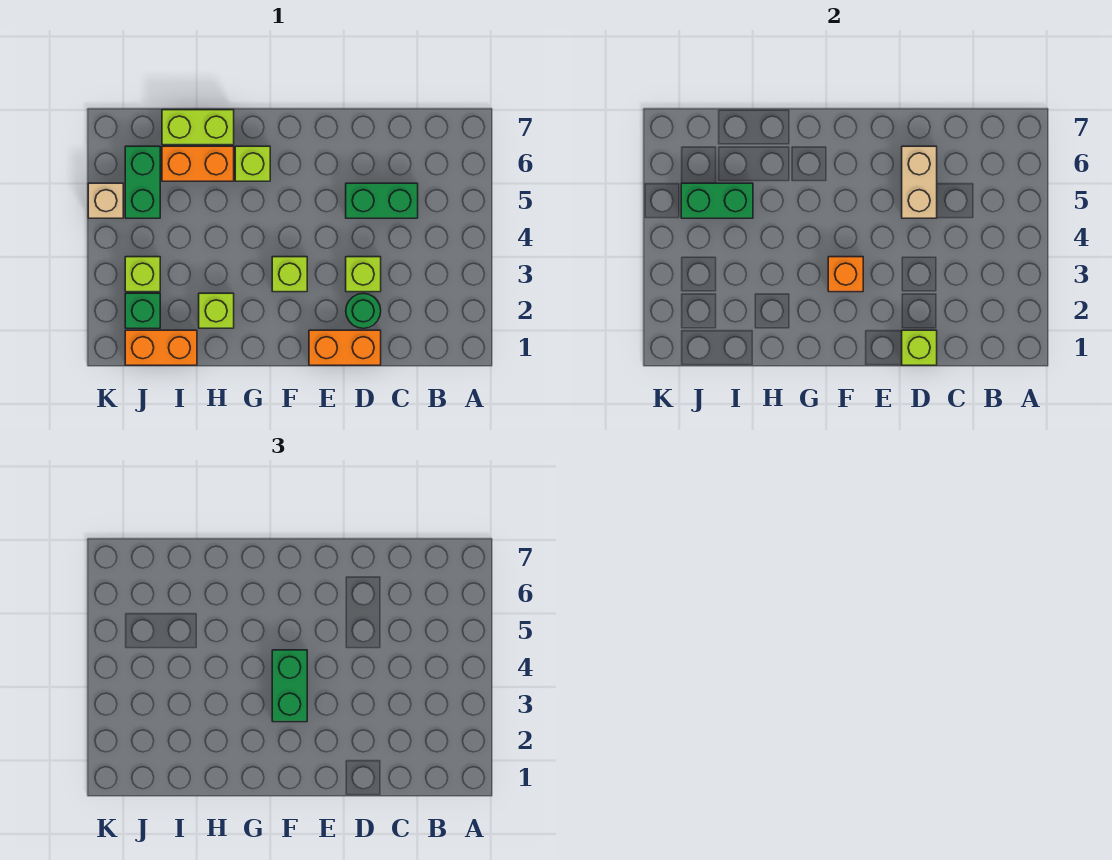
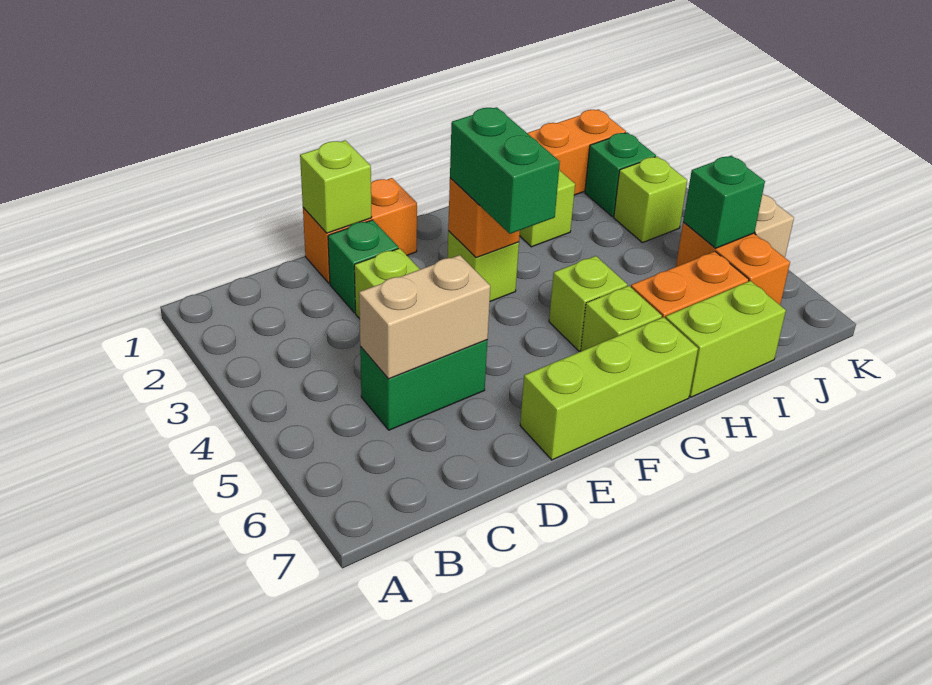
green 1x1 round brick [346,293,381,328] -> green 1x1 brick [328,220,398,313]
tan 1x2 brick [902,146,937,218] -> tan 1x2 brick turned to [359,255,490,379]
none -> lime 1x3 brick [520,317,698,460]
none -> lime 1x1 brick [549,256,627,351]
green 1x2 brick [681,183,753,218] -> green 1x1 brick [683,156,765,248]
green 1x2 brick [125,146,160,218] -> orange 1x2 brick [676,222,790,305]

